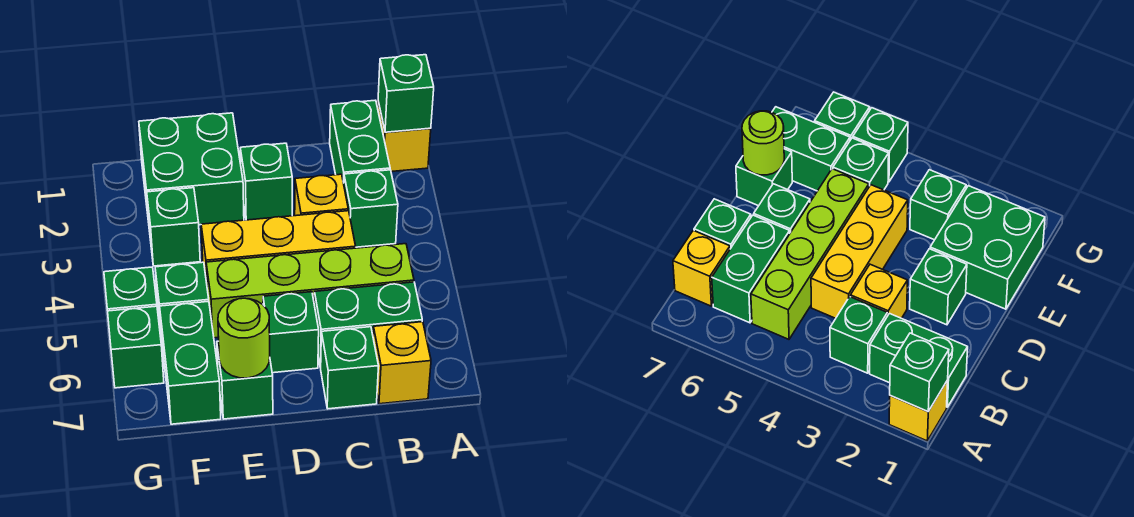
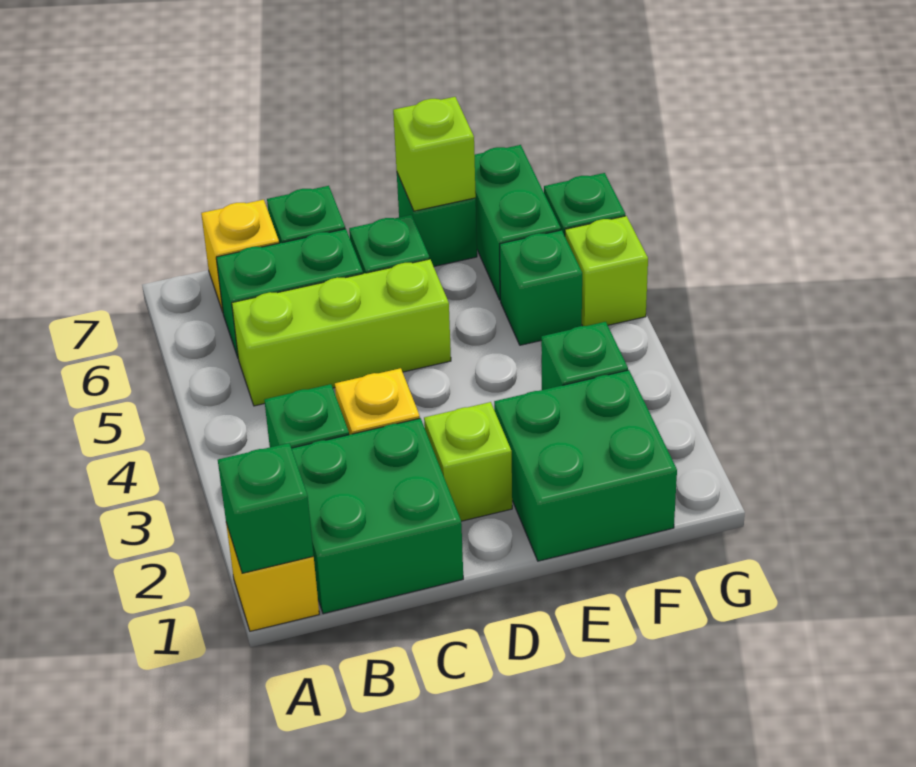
green 1x2 brick [330,100,390,183] -> green 2x2 brick [292,418,463,614]
lime 1x4 brick [206,244,414,338] -> lime 1x3 brick [232,259,451,406]
yellow 1x3 brick [201,211,356,283] -> none
green 1x1 brick [240,143,292,220] -> lime 1x1 brick [424,402,512,521]
lime 1x1 round brick [218,298,270,378] -> lime 1x1 brick [393,97,476,211]
green 1x1 brick [104,267,157,311] -> lime 1x1 brick [565,216,648,326]

